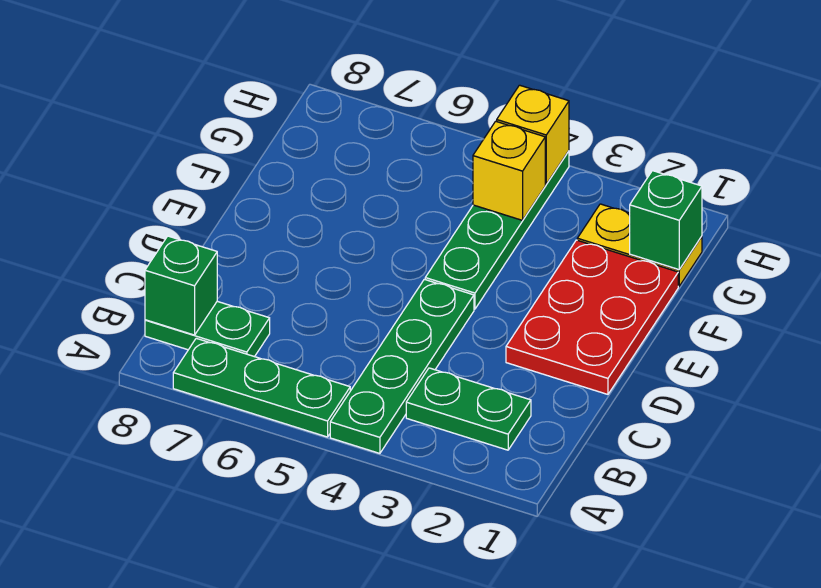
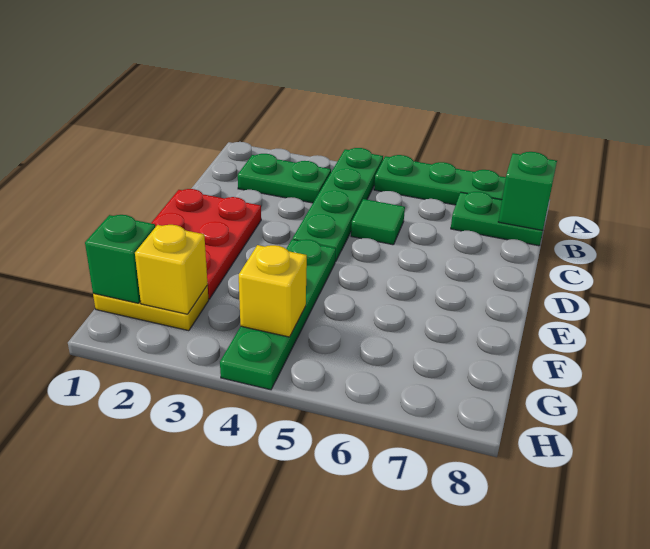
none -> green 1x1 tile [351,199,405,245]
yellow 1x1 brick [497,85,569,184] -> yellow 1x1 brick moved to [135,225,208,314]

